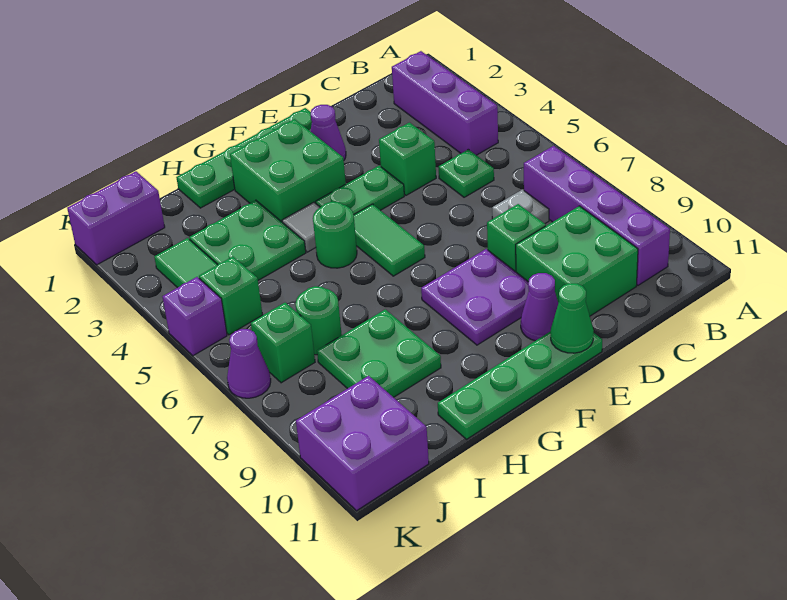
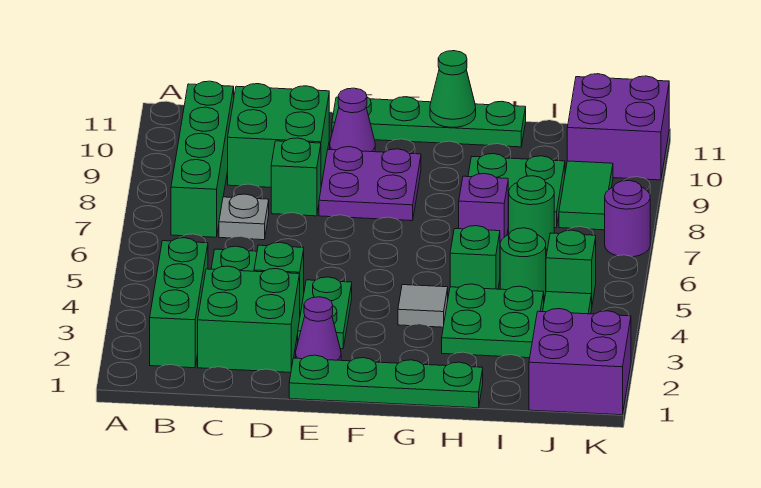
purple 1x3 brick [392,51,498,155] -> green 1x3 brick [150,238,208,368]
purple 1x4 brick [524,146,670,285] -> green 1x4 brick [171,81,234,237]
green 1x2 plate [316,166,404,215] -> green 1x2 plate turned to [298,277,352,349]
green 1x1 cone [551,283,594,353] -> green 1x1 cone moved to [430,51,476,127]
green 2x2 brick [230,119,346,222] -> green 2x2 brick moved to [198,266,300,372]
green 1x2 tile [354,204,425,276] -> green 1x2 tile moved to [559,161,613,230]
green 1x1 round brick [313,202,357,268] -> green 1x1 round brick moved to [500,228,546,296]
purple 1x2 brick [67,171,165,265] -> purple 2x2 brick [529,309,631,415]
green 1x1 brick [251,303,315,383] -> green 1x1 brick moved to [450,226,500,289]
purple 1x1 brick [162,277,227,356] -> purple 1x1 brick moved to [459,173,508,243]
purple 1x1 cone [227,329,271,398] -> purple 1x1 round brick [605,180,650,257]

